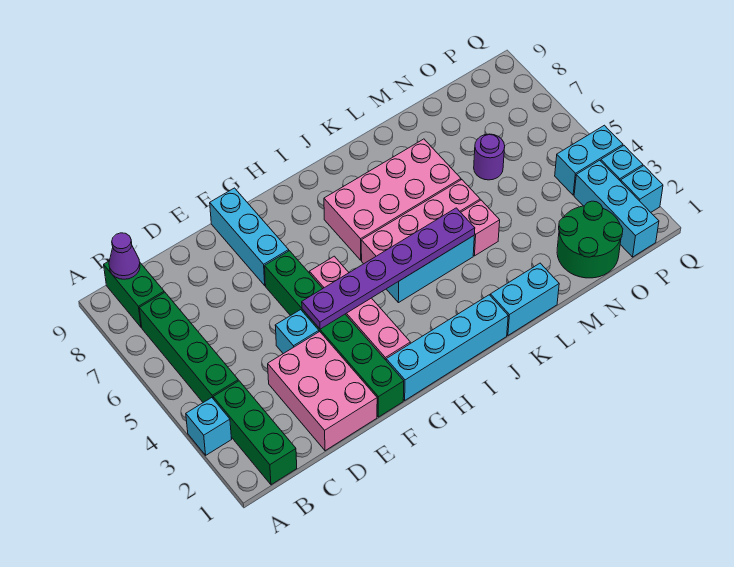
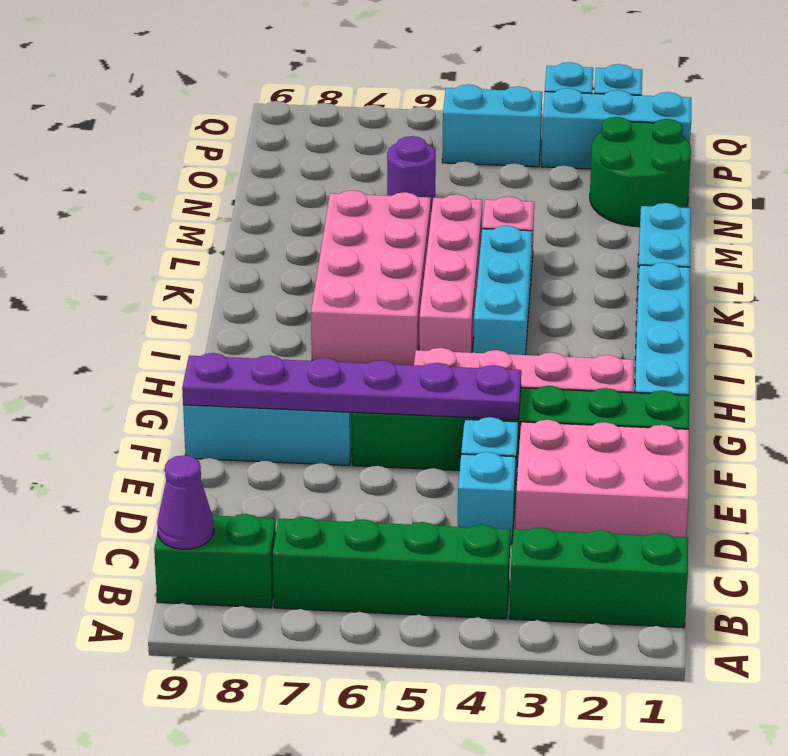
cyan 1x1 brick [186,398,232,455] -> cyan 1x1 brick moved to [458,452,516,544]
purple 1x6 plate [302,208,475,329] -> purple 1x6 plate turned to [182,353,521,420]
cyan 1x2 brick [555,125,623,195] -> cyan 1x2 brick turned to [442,84,542,167]

